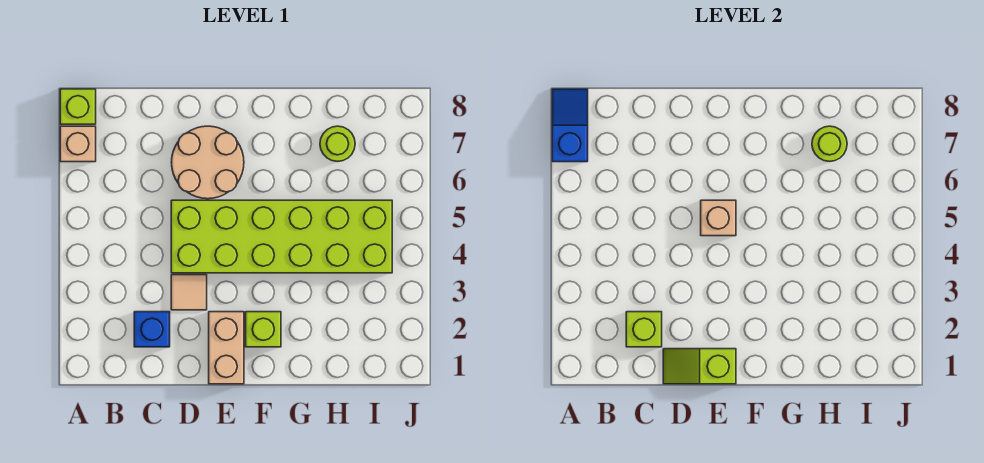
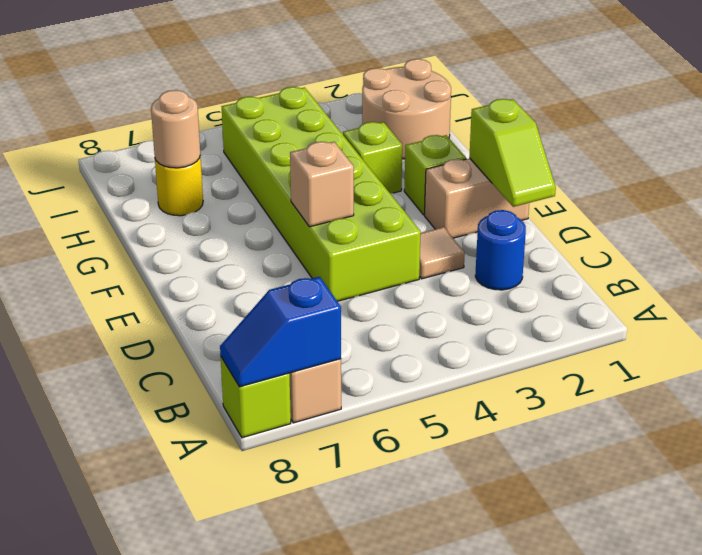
blue 1x1 brick [134,312,170,347] -> blue 1x1 round brick [475,210,526,290]
lime 1x1 brick [626,312,662,347] -> lime 1x1 brick moved to [343,122,402,193]
tan 2x2 round brick [172,126,244,199] -> tan 2x2 round brick moved to [362,59,451,159]
lime 1x1 round brick [320,126,355,161] -> yellow 1x1 round brick [155,155,203,216]
lime 1x1 round brick [812,126,847,161] -> tan 1x1 round brick [151,90,200,168]

